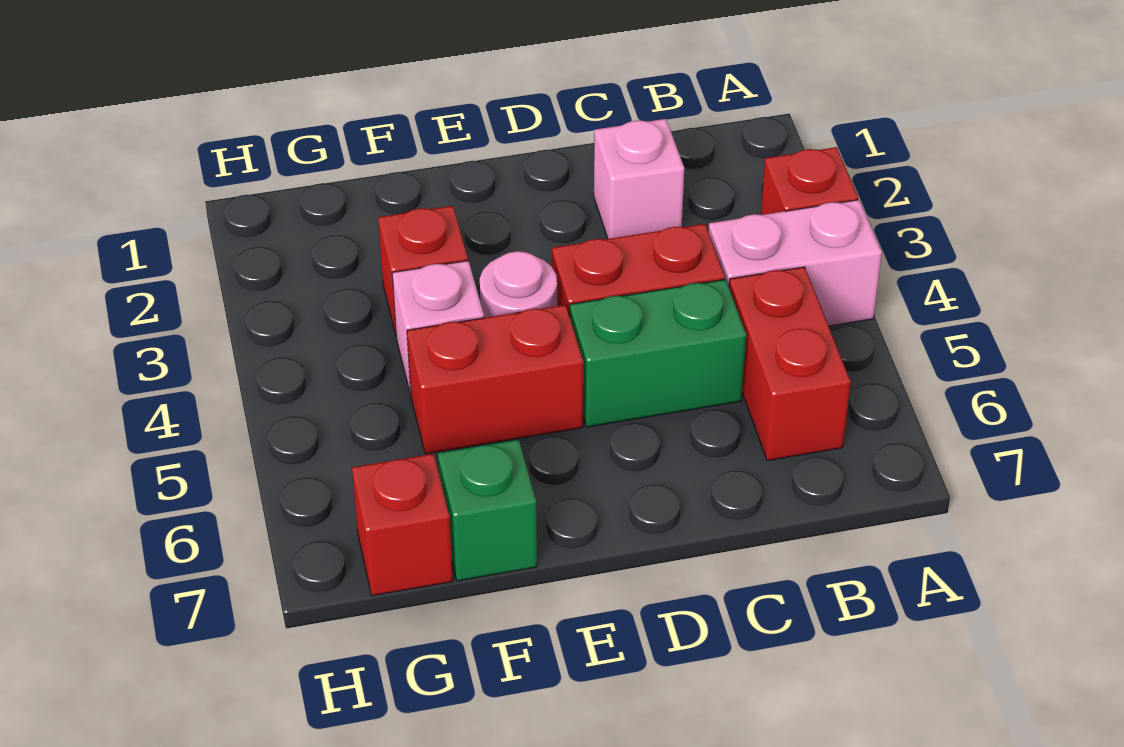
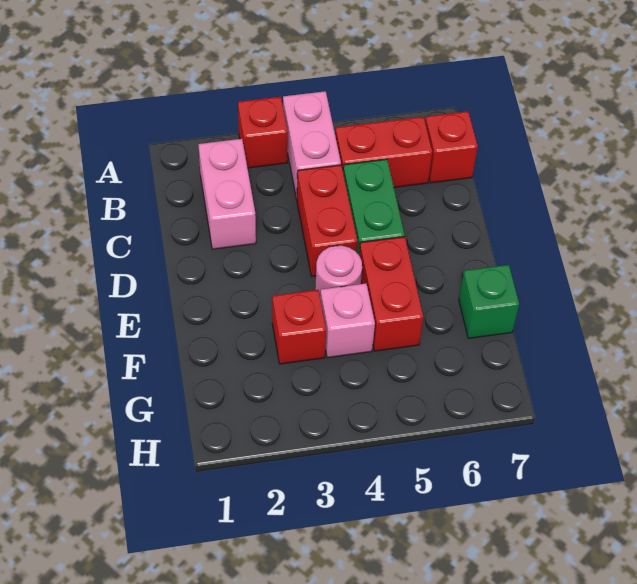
pink 1x1 brick [594,119,684,239] -> pink 1x2 brick [198,139,256,249]
red 1x1 brick [352,454,453,596] -> red 1x1 brick moved to [425,111,478,183]

